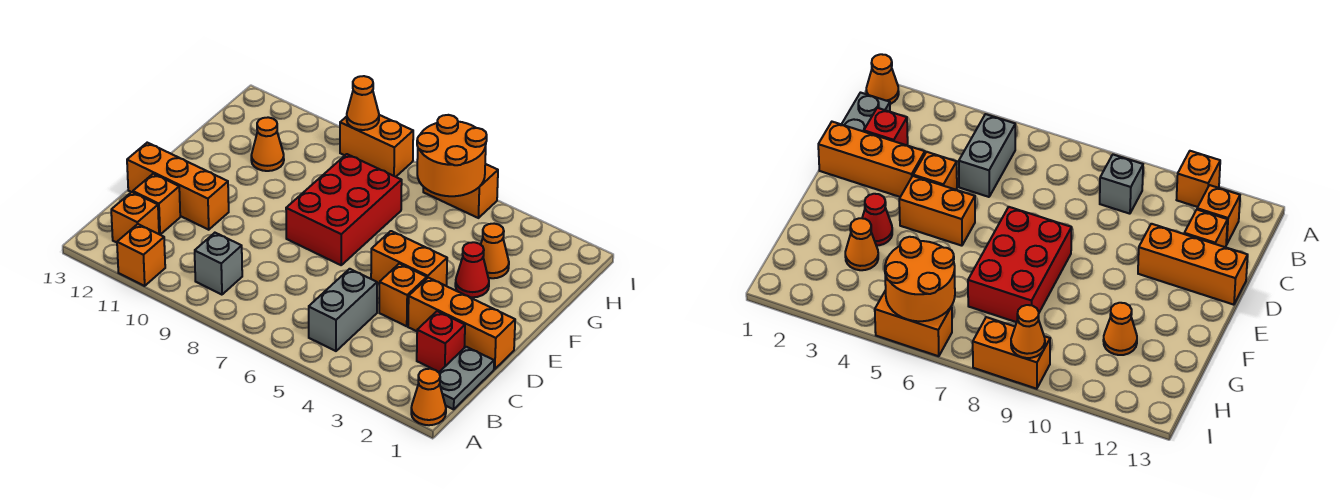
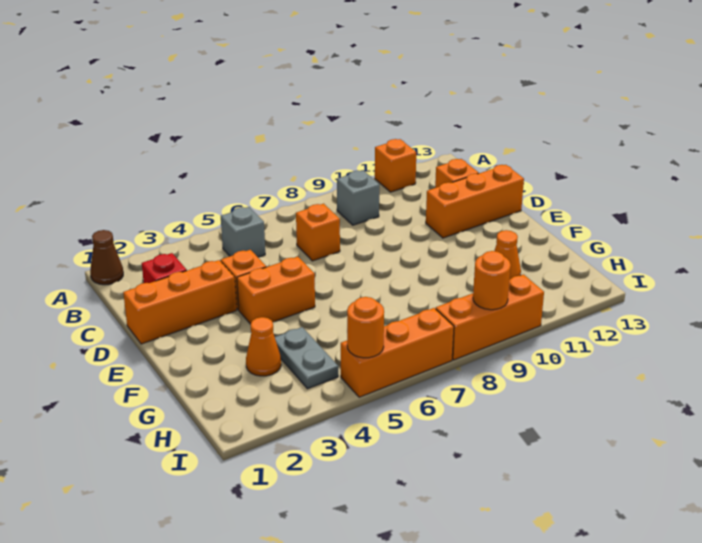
orange 1x1 cone [411,369,446,425] -> brown 1x1 cone [90,230,123,285]
grey 1x2 plate [439,347,494,409] -> grey 1x2 plate moved to [275,327,338,389]
grey 1x2 brick [309,269,377,351] -> grey 1x1 brick [221,207,265,257]
orange 1x1 brick [111,192,159,242] -> orange 1x1 brick moved to [296,204,340,261]
red 2x3 brick [286,154,402,265] -> none
red 1x1 cone [455,242,489,297] -> none
orange 2x2 round brick [417,115,487,196] -> orange 1x1 round brick [347,297,384,358]
orange 1x2 brick [423,164,498,218] -> orange 1x3 brick [341,308,454,397]
orange 1x2 brick [340,115,413,177] -> orange 1x3 brick [436,275,544,360]
orange 1x1 cone [347,76,379,130] -> orange 1x1 round brick [473,251,511,310]

